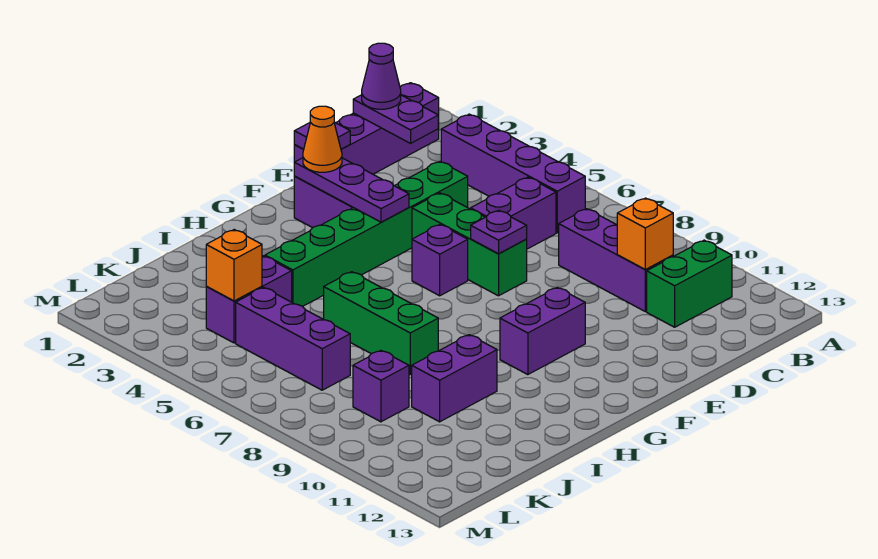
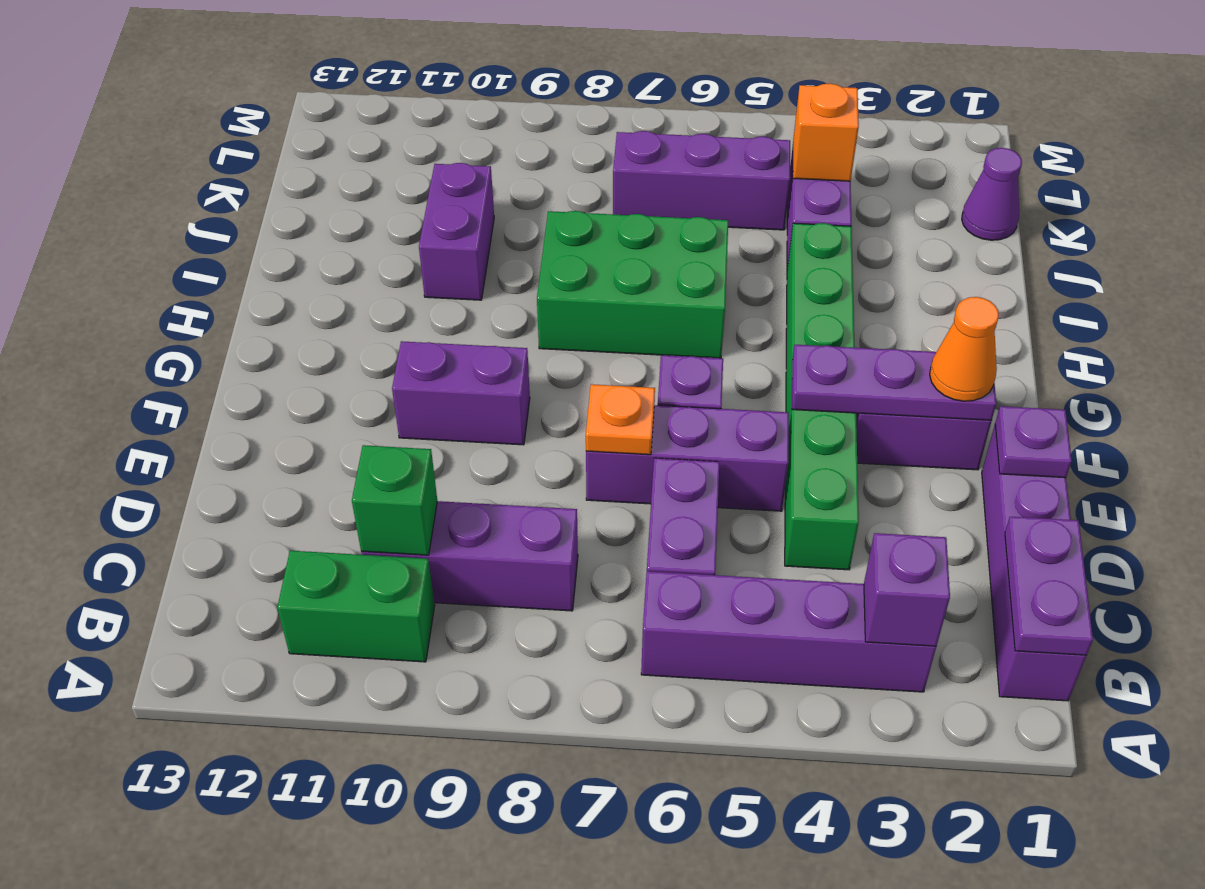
green 1x2 brick [647,240,732,327] -> green 1x2 brick turned to [277,551,435,662]
purple 1x2 plate [353,95,438,143] -> purple 1x2 plate turned to [1005,517,1093,655]
purple 1x1 cone [362,43,401,109] -> purple 1x1 cone moved to [962,148,1022,240]
orange 1x1 brick [617,198,673,269] -> green 1x1 brick [352,445,437,555]
green 1x3 brick [412,193,527,296] -> purple 1x3 brick [586,405,789,511]
purple 1x1 plate [471,210,527,254] -> orange 1x1 plate [586,384,655,455]
purple 1x2 brick [500,287,585,375] -> purple 1x2 brick turned to [392,341,530,445]
green 1x3 brick [324,272,438,374] -> green 2x3 brick [537,211,728,358]
purple 1x1 brick [353,351,409,422] -> purple 1x1 brick moved to [864,533,950,646]

